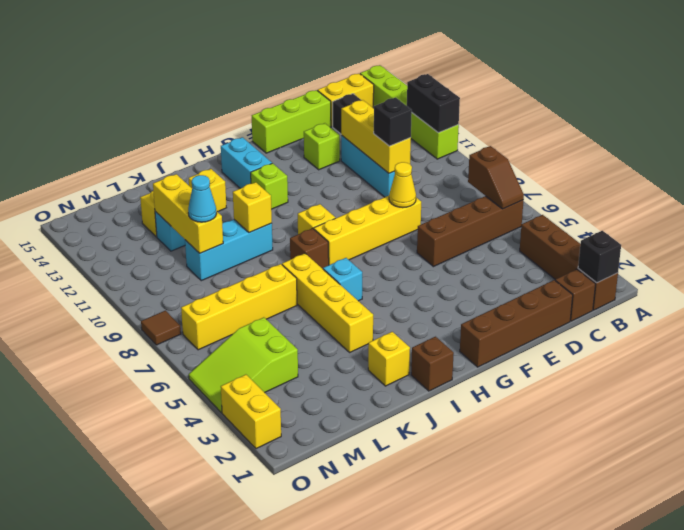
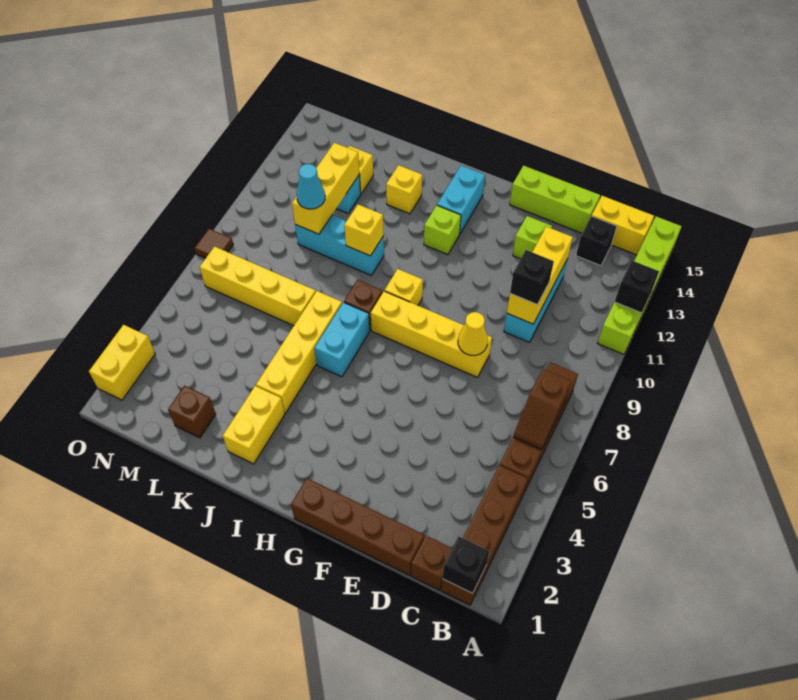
black 1x2 brick [407,74,460,133] -> black 1x1 brick [615,261,659,313]
brown 1x4 brick [417,196,523,267] -> brown 1x4 brick turned to [500,363,578,490]
brown 1x1 brick [411,337,454,391] -> brown 1x1 brick moved to [168,386,216,438]
cyan 1x1 brick [323,258,362,301] -> cyan 1x2 brick [314,302,370,377]
yellow 1x1 brick [368,332,410,386] -> yellow 1x2 brick [223,386,285,464]
lime 2x3 slope [189,317,298,413] -> none

